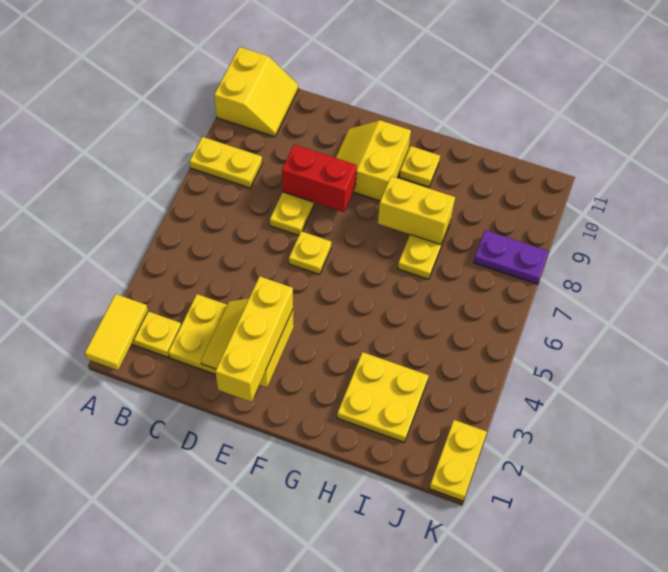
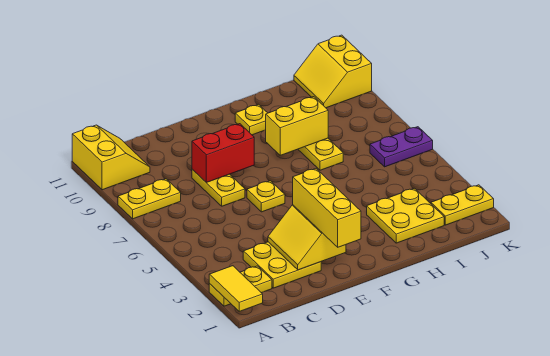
yellow 2x2 slope [336,120,411,201] -> yellow 2x2 slope moved to [294,35,372,108]
purple 1x2 plate [474,230,549,284] -> purple 1x2 plate moved to [370,127,433,167]
yellow 1x2 plate [429,420,487,501] -> yellow 1x2 plate turned to [431,185,494,225]

